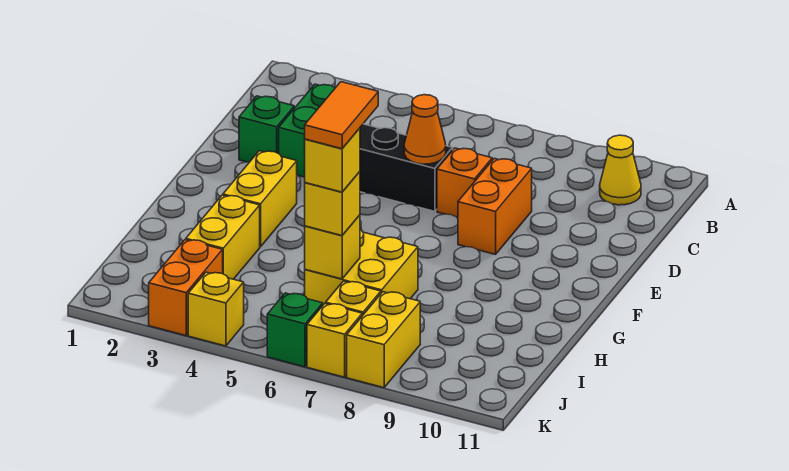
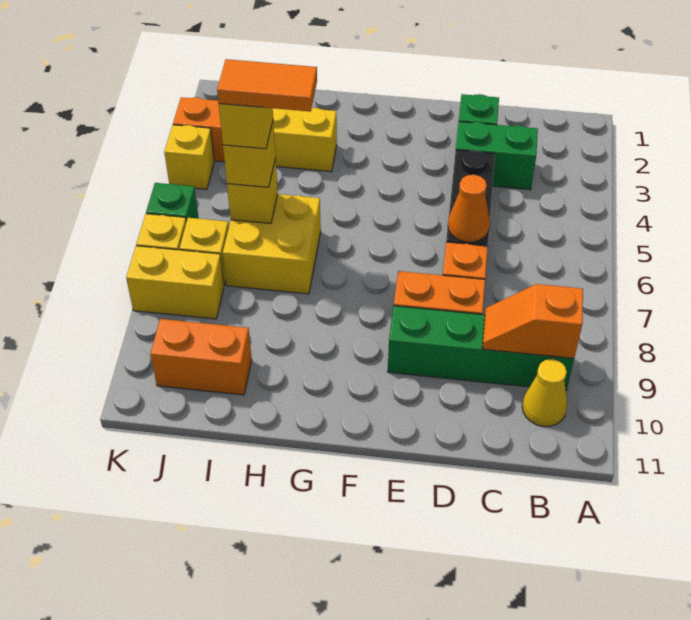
none -> green 1x4 brick [388,306,574,390]
none -> orange 1x2 slope [482,284,583,358]
yellow 1x2 brick [223,151,297,247] -> none
none -> orange 1x2 brick [150,319,252,395]

